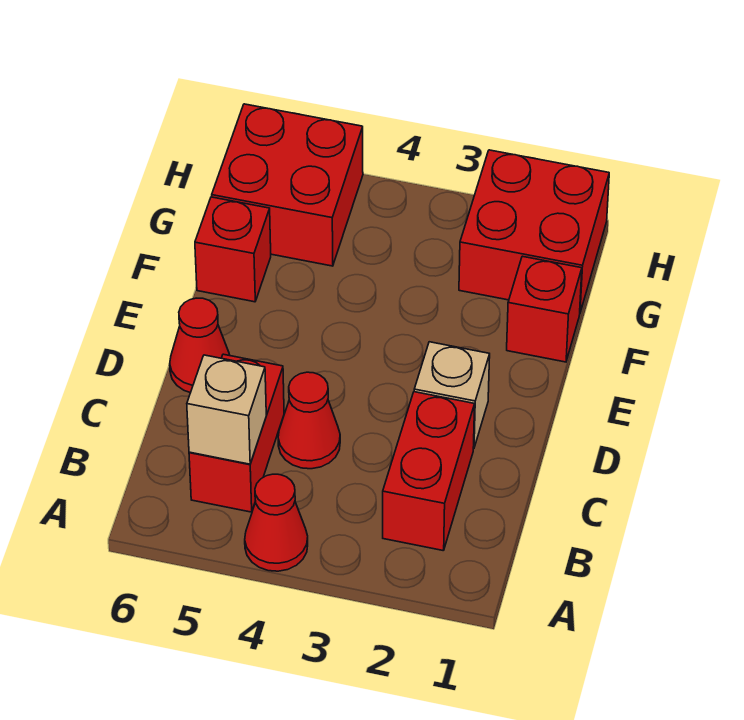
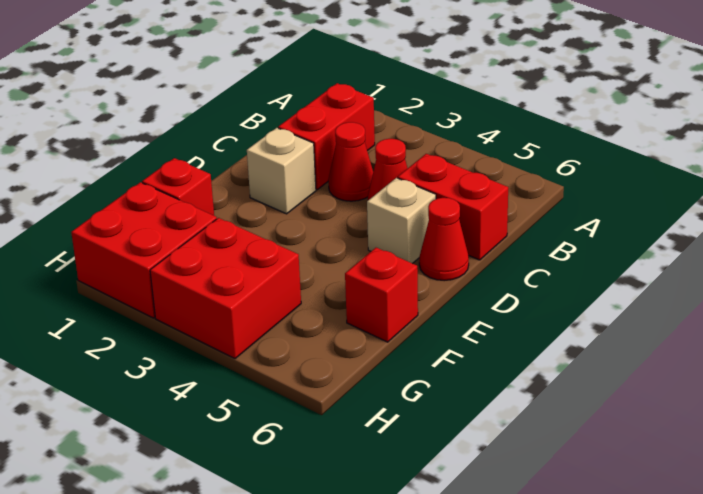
red 1x1 cone [245,474,308,571] -> red 1x1 cone moved to [328,122,373,201]
red 1x2 brick [189,354,284,512] -> red 1x2 brick turned to [398,154,508,260]
tan 1x1 brick [187,355,266,464] -> tan 1x1 brick moved to [367,178,436,264]
red 2x2 brick [212,104,363,266] -> red 2x2 brick moved to [150,218,301,359]

